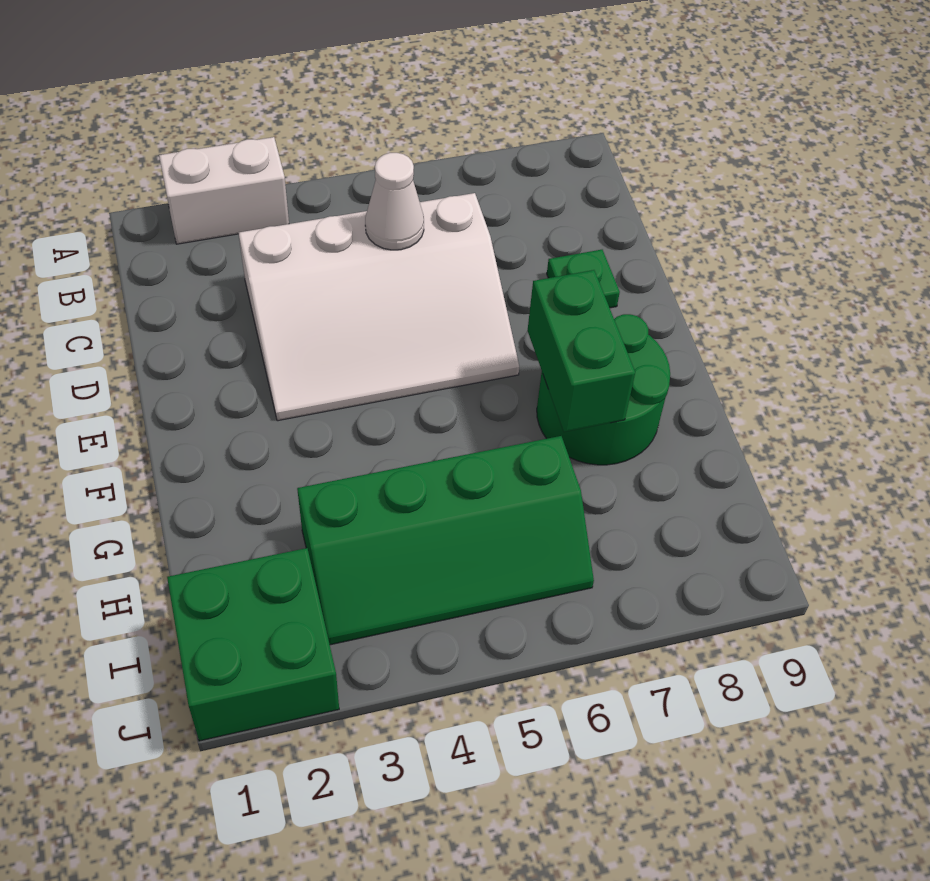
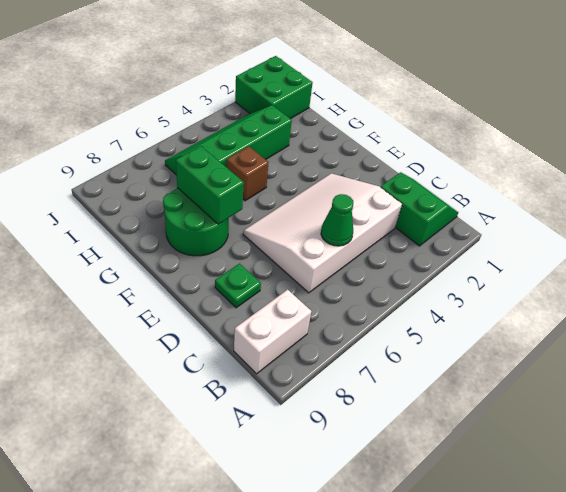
white 1x2 brick [159,137,289,244] -> white 1x2 brick moved to [234,290,311,374]
none -> green 2x2 slope [381,172,458,246]
white 1x1 cone [365,153,424,250] -> green 1x1 cone [321,194,353,246]
none -> brown 1x1 brick [227,146,269,201]

